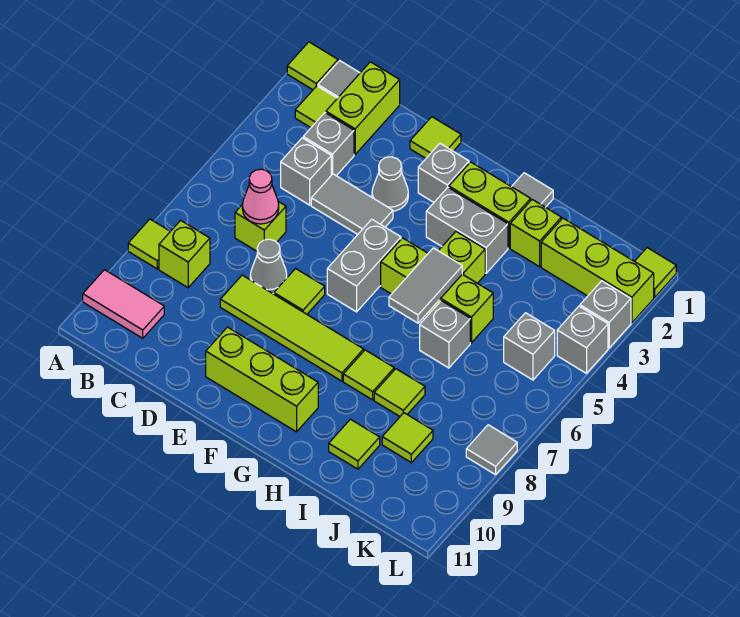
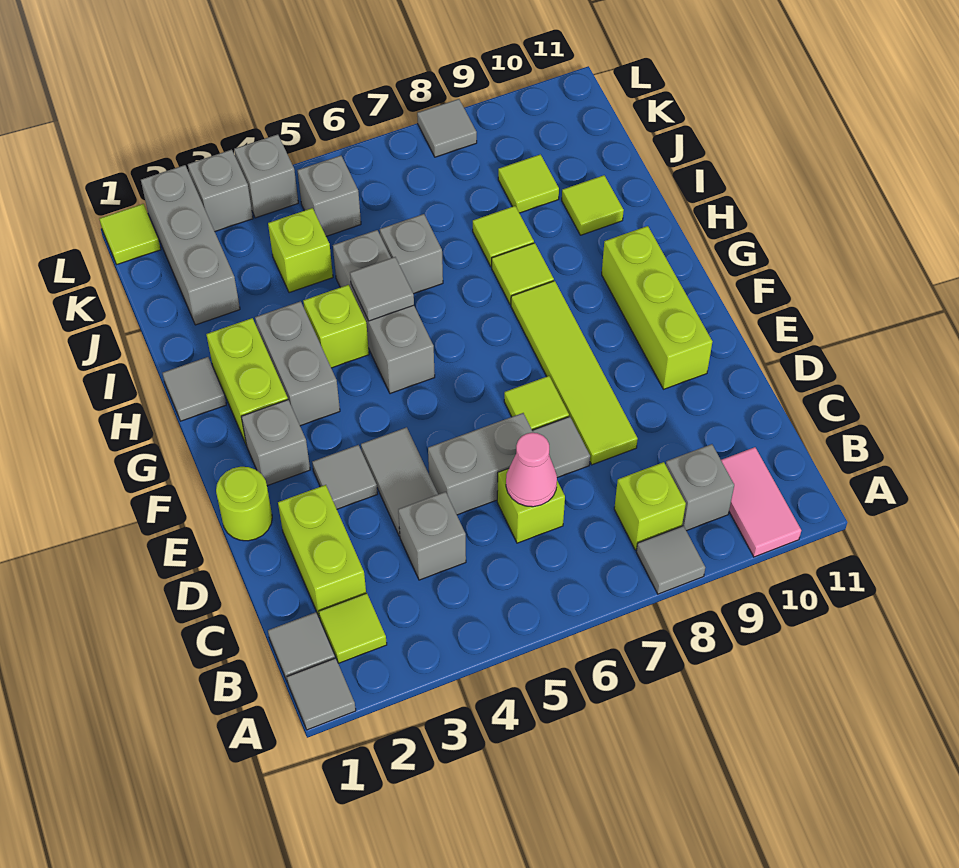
lime 1x1 tile [287,42,338,90] -> grey 1x1 tile [287,658,356,730]
lime 1x1 tile [128,219,170,269] -> grey 1x1 tile [636,526,705,594]
lime 1x2 brick [326,62,400,154] -> lime 1x2 brick turned to [278,485,366,618]
grey 1x1 brick [303,113,354,176] -> grey 1x1 brick moved to [666,444,734,531]
grey 1x1 cone [250,239,287,294] -> grey 1x1 tile [532,417,590,478]
lime 1x1 tile [410,117,461,158] -> lime 1x1 round brick [216,467,272,541]
grey 1x1 cone [372,157,408,211] -> grey 1x1 tile [312,445,377,509]
grey 1x2 brick [327,219,401,312] -> grey 1x2 brick moved to [428,413,533,515]
lime 1x3 brick [381,238,493,343] -> grey 1x3 brick [333,230,435,394]
grey 1x2 tile [389,248,462,323] -> grey 1x1 tile [350,257,414,321]
lime 1x1 brick [510,200,561,267] -> lime 1x1 brick moved to [268,208,333,293]
lime 1x3 brick [541,218,654,323] -> grey 1x3 brick [141,165,240,325]

